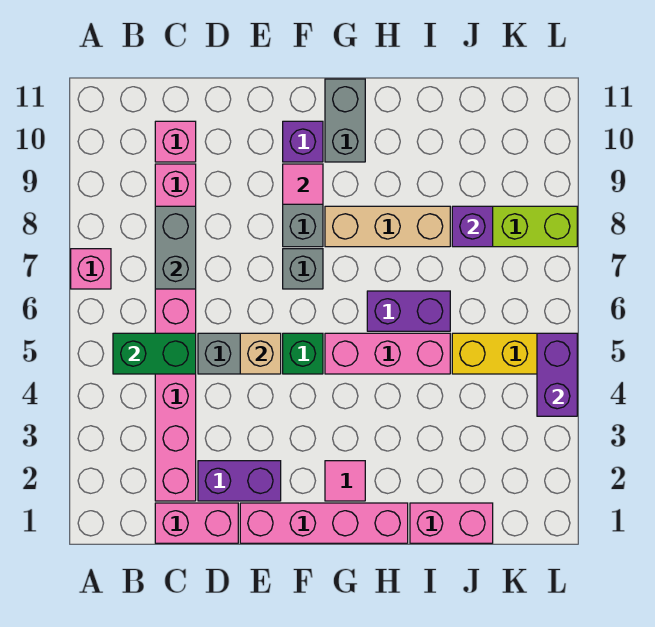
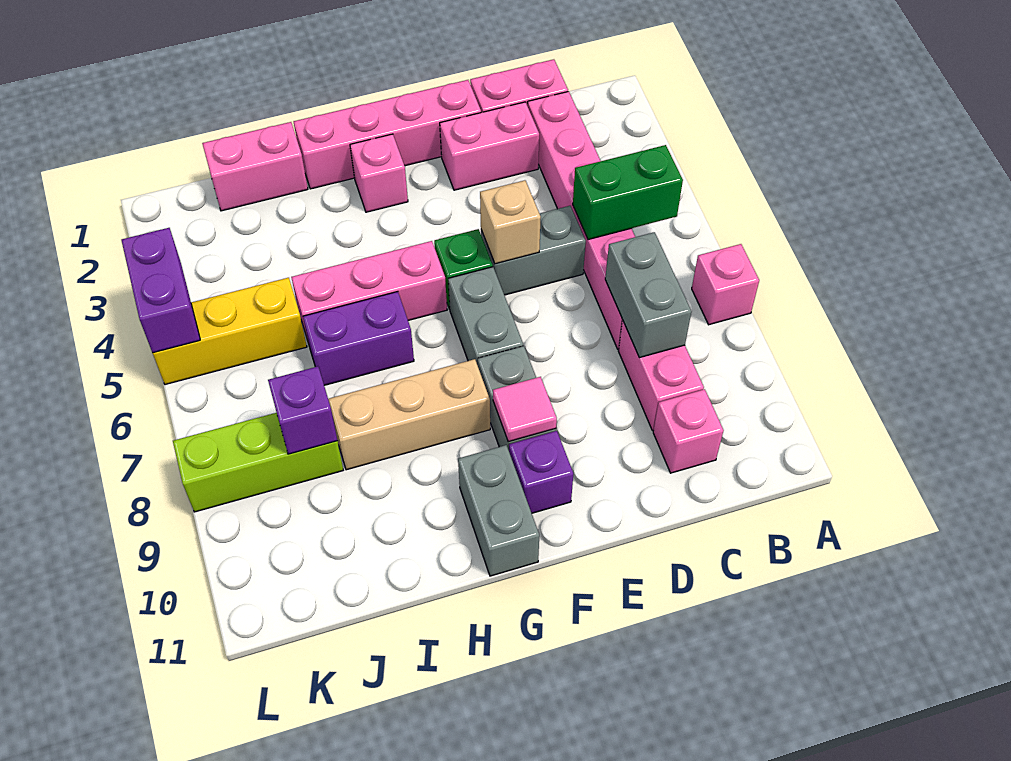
purple 1x2 brick [198,461,281,501] -> pink 1x2 brick [440,102,539,190]
grey 1x1 brick [283,249,323,289] -> grey 1x2 brick [448,267,523,365]
pink 1x1 tile [325,461,365,501] -> pink 1x1 brick [350,134,408,212]

